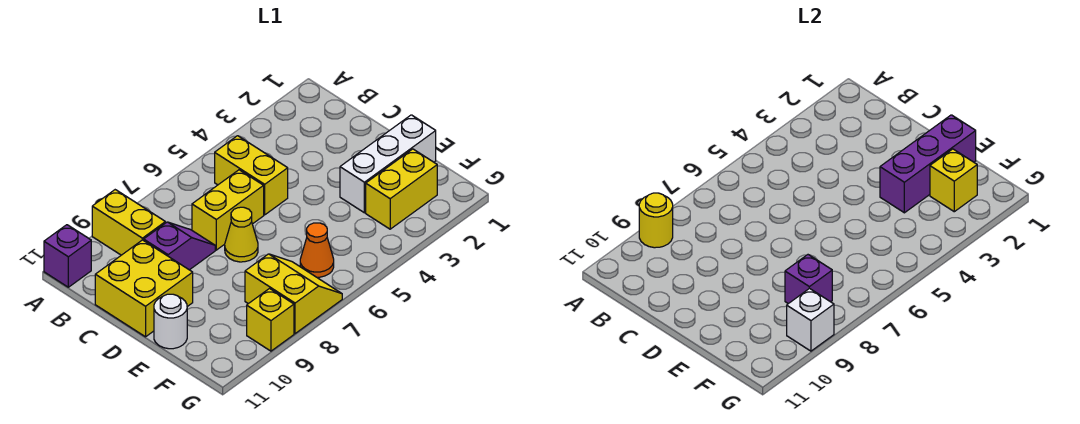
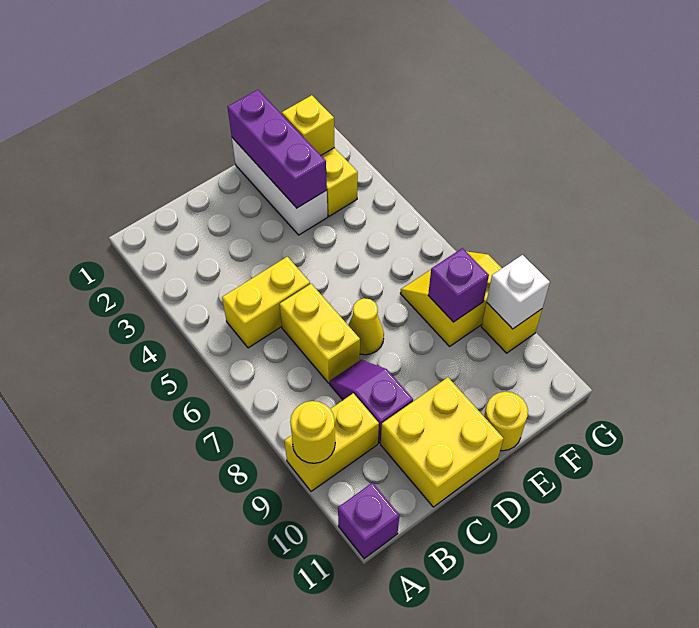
white 1x1 round brick [154,294,187,349] -> yellow 1x1 round brick [484,392,528,451]
orange 1x1 cone [300,223,334,277] -> none

